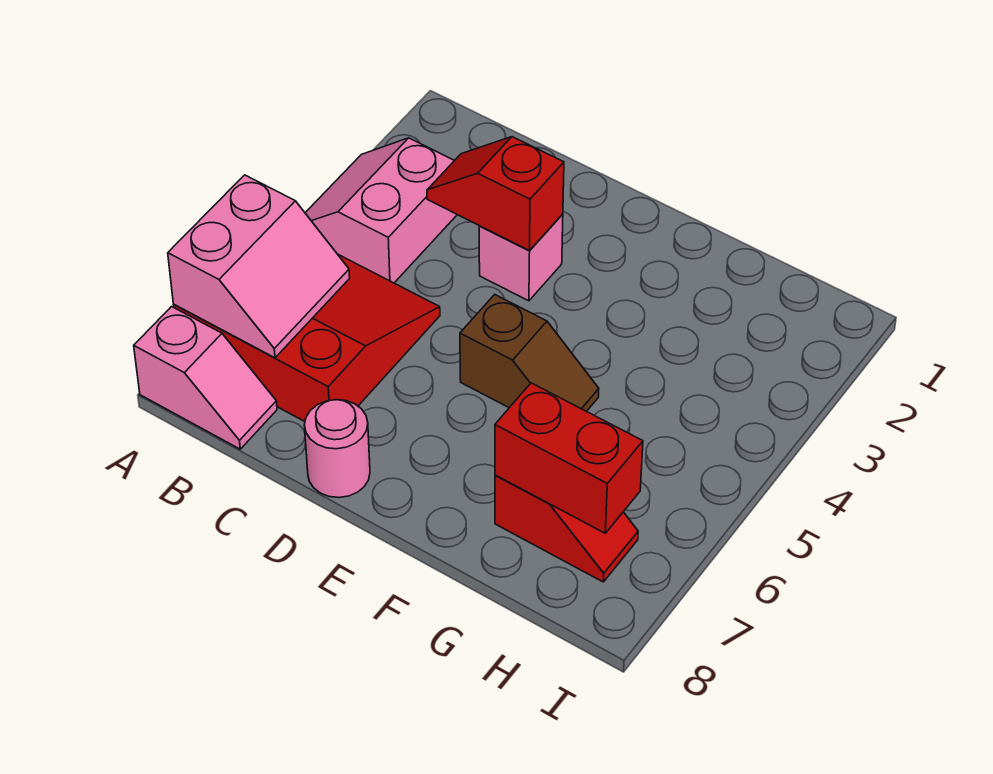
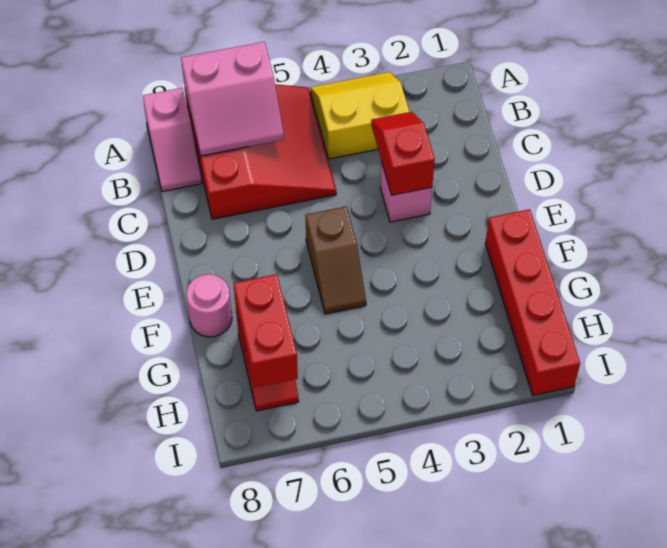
pink 2x2 slope [305,138,457,283] -> yellow 2x2 slope [310,72,409,159]
pink 1x1 round brick [305,400,370,498] -> pink 1x1 round brick moved to [186,274,232,337]
none -> red 1x4 brick [485,209,580,396]

